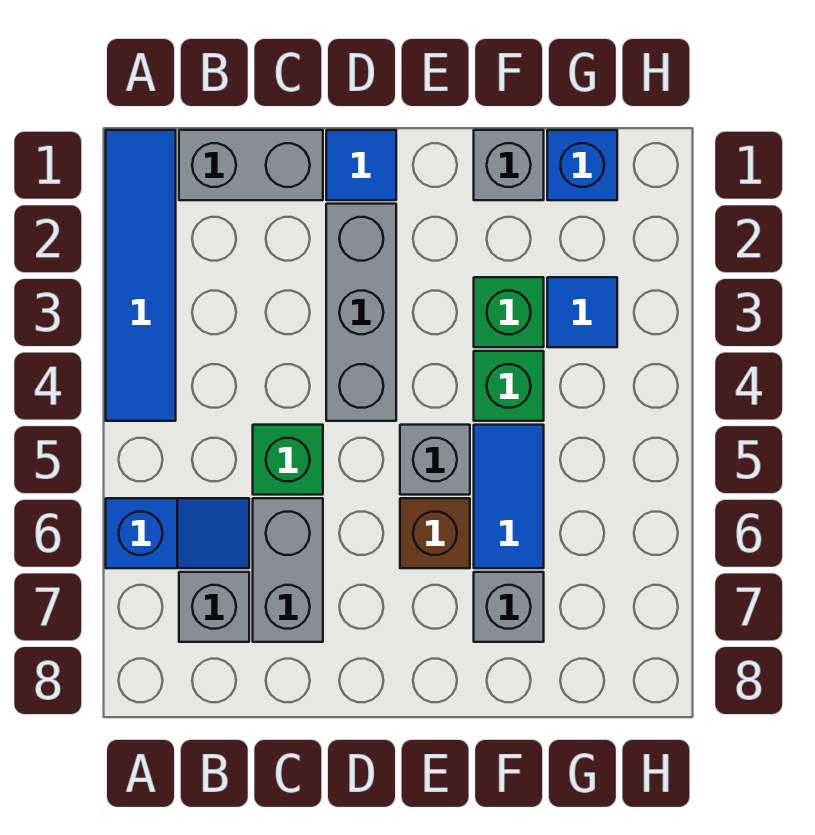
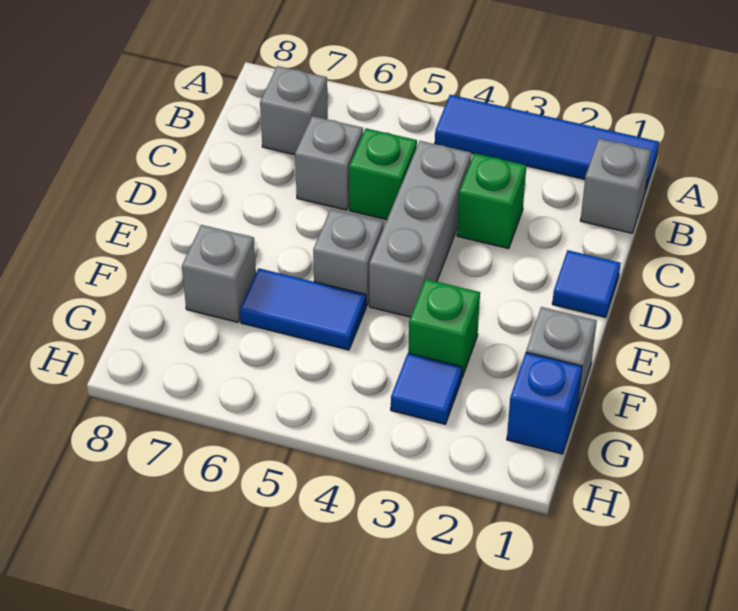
blue 1x2 slope [106,498,249,568] -> none
grey 1x2 brick [179,130,323,200] -> grey 1x1 brick [580,139,651,233]
grey 1x2 brick [253,498,323,642] -> grey 1x1 brick [295,116,363,210]
grey 1x3 brick [326,204,396,421] -> grey 1x3 brick turned to [369,141,471,317]
brown 1x1 brick [400,498,470,568] -> none
green 1x1 brick [474,351,544,421] -> green 1x1 brick moved to [457,153,526,249]

